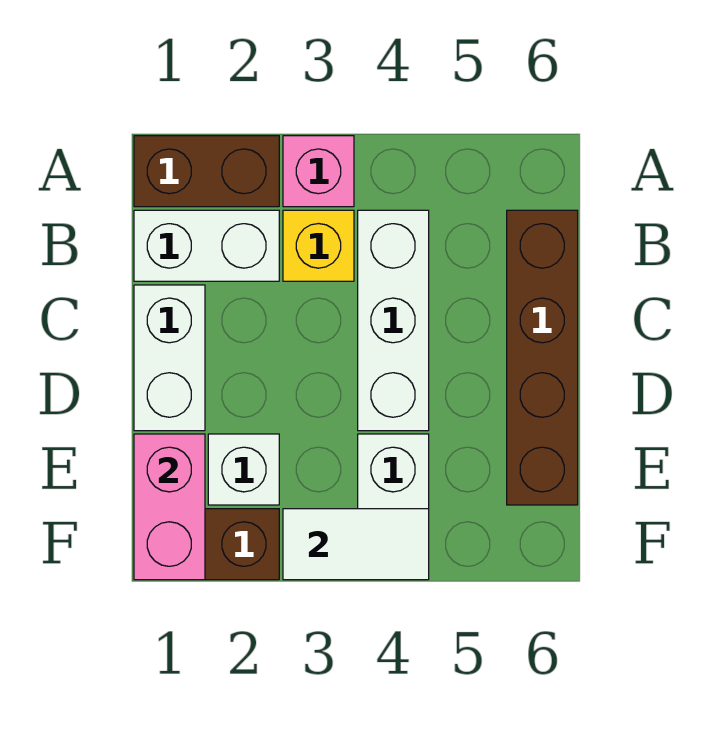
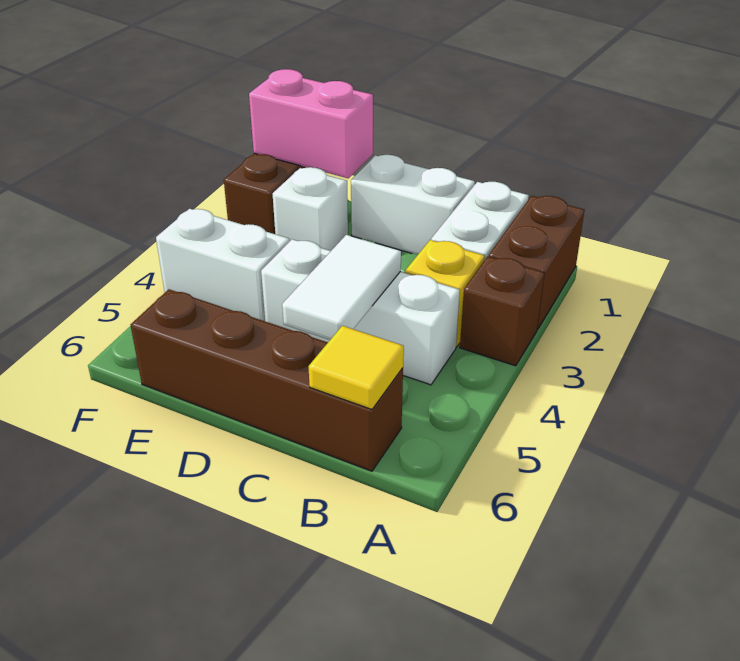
pink 1x1 brick [283,136,354,207] -> brown 1x1 brick [460,256,544,366]
none -> yellow 1x1 tile [308,326,404,409]
white 1x2 tile [283,509,429,580] -> white 1x2 tile moved to [282,235,401,340]

